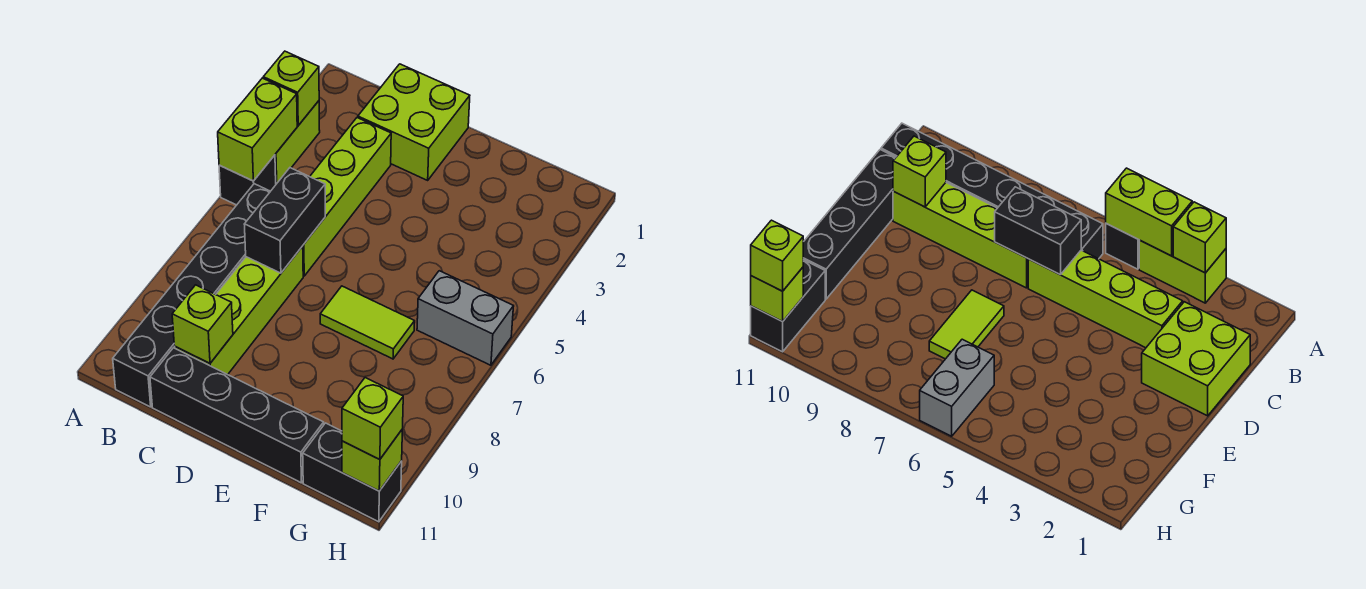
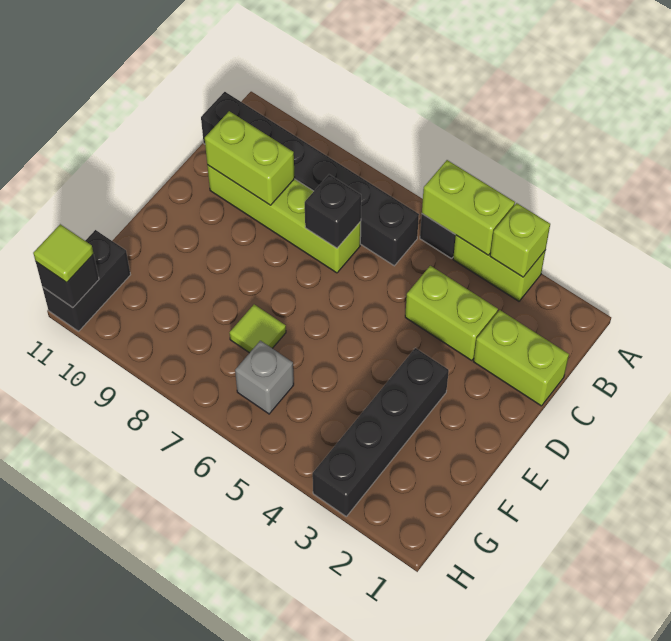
lime 2x2 brick [358,64,470,180] -> lime 1x2 brick [473,310,569,406]
lime 1x4 brick [303,118,391,276] -> lime 1x2 brick [405,266,498,361]
black 1x2 brick [244,168,325,273] -> black 1x1 brick [305,175,361,248]
lime 1x1 brick [172,285,233,363] -> lime 1x2 brick [205,111,295,205]
black 1x4 brick [150,348,324,483] -> black 1x4 brick moved to [313,348,449,516]
lime 1x2 tile [320,286,415,359] -> lime 1x1 tile [230,304,286,353]
grey 1x2 brick [417,271,514,365] -> grey 1x1 brick [235,341,294,414]
lime 1x1 brick [342,429,403,491] -> black 1x1 brick [36,254,99,308]
lime 1x1 brick [342,378,403,459] -> lime 1x1 tile [33,224,94,283]

